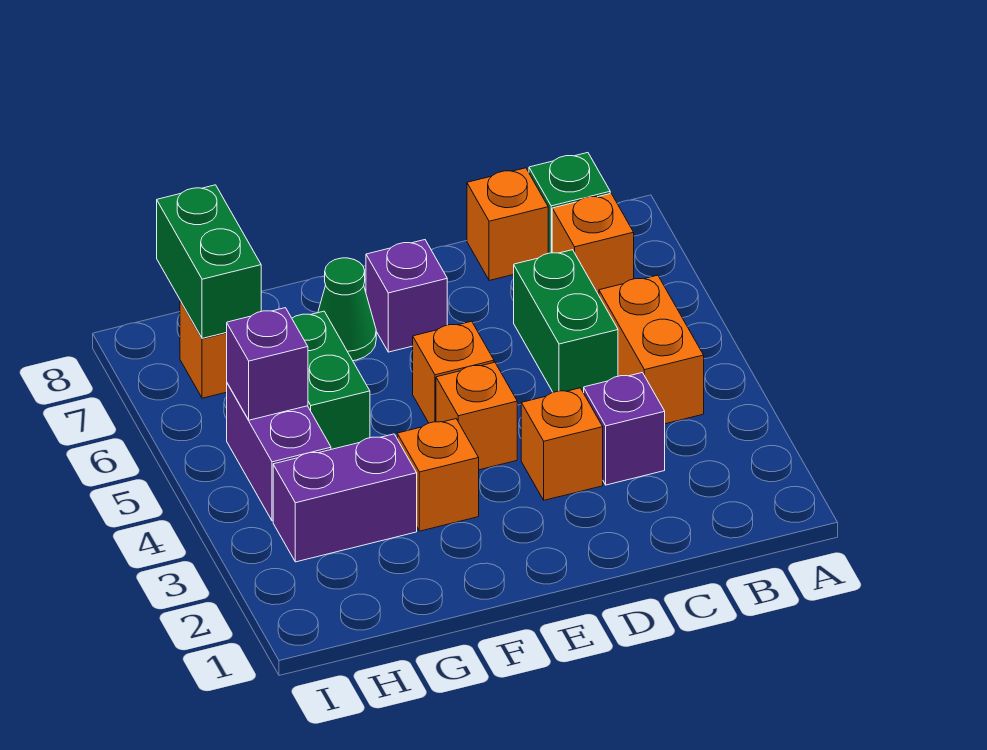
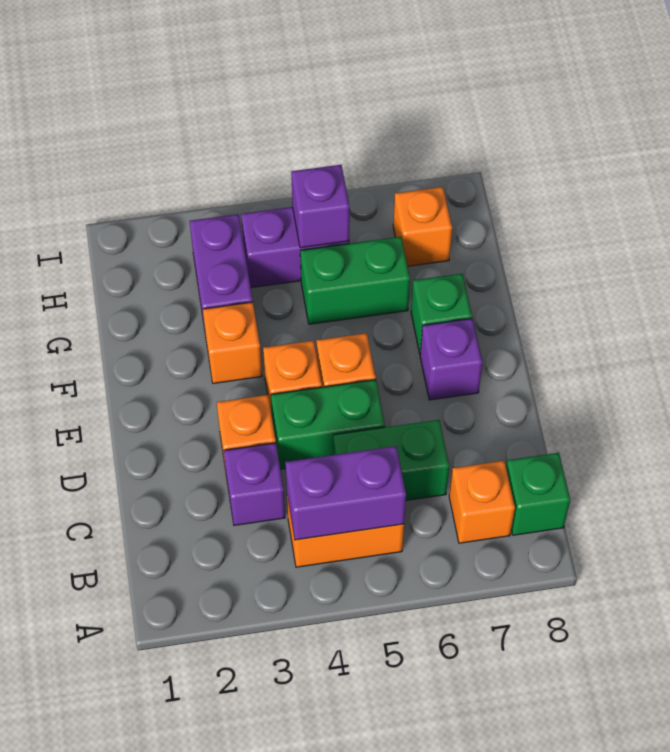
none -> purple 1x2 brick [285,446,406,540]
orange 1x1 brick [467,168,548,281] -> none
green 1x1 cone [318,258,376,361] -> green 1x1 brick [411,274,472,353]
green 1x2 brick [157,185,261,338] -> green 1x2 brick moved to [271,380,385,469]

